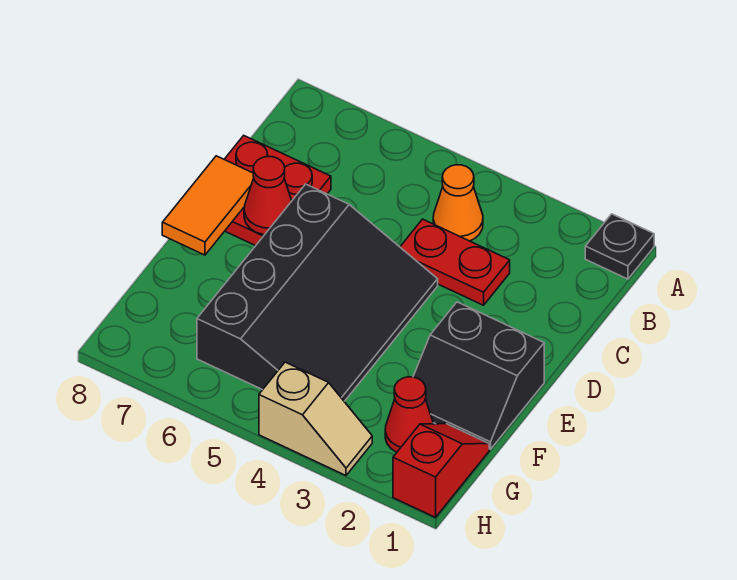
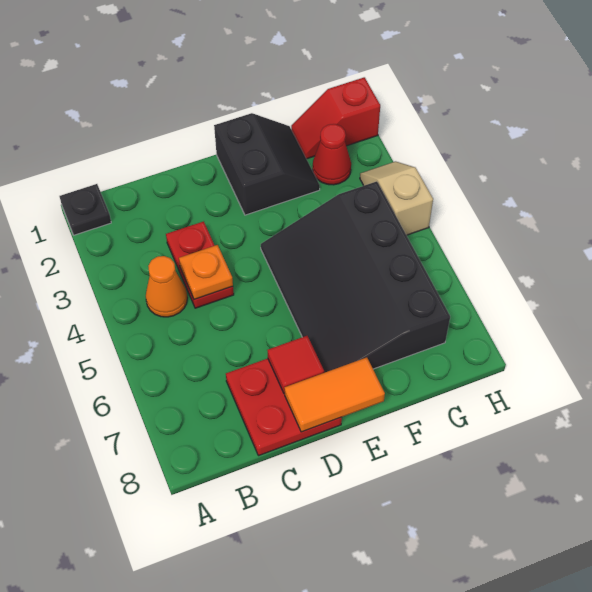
none -> orange 1x1 plate [179,245,233,300]
black 3x4 slope [197,184,438,401] -> black 3x4 slope turned to [261,181,450,373]
red 1x1 cone [244,157,292,235] -> red 1x1 tile [268,336,324,393]

